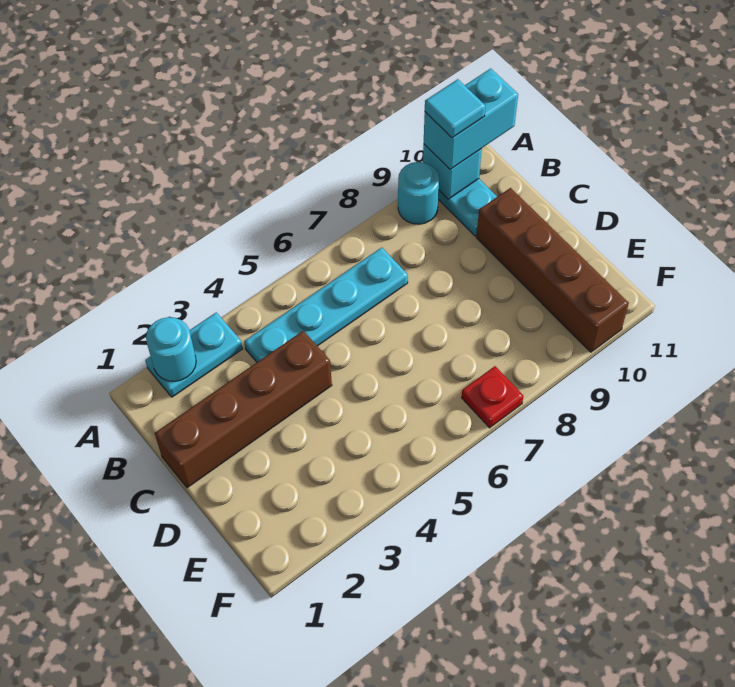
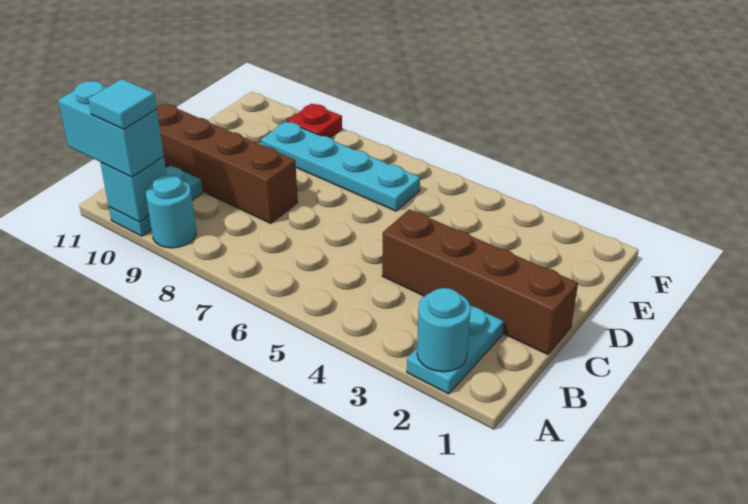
cyan 1x2 plate [145,312,242,397] -> cyan 1x2 plate turned to [407,305,504,394]
cyan 1x4 plate [244,247,408,362] -> cyan 1x4 plate moved to [261,122,420,211]
brown 1x4 brick [476,188,629,352] -> brown 1x4 brick turned to [156,103,298,223]
red 1x1 plate [462,366,523,428] -> red 1x1 plate moved to [287,104,342,138]

